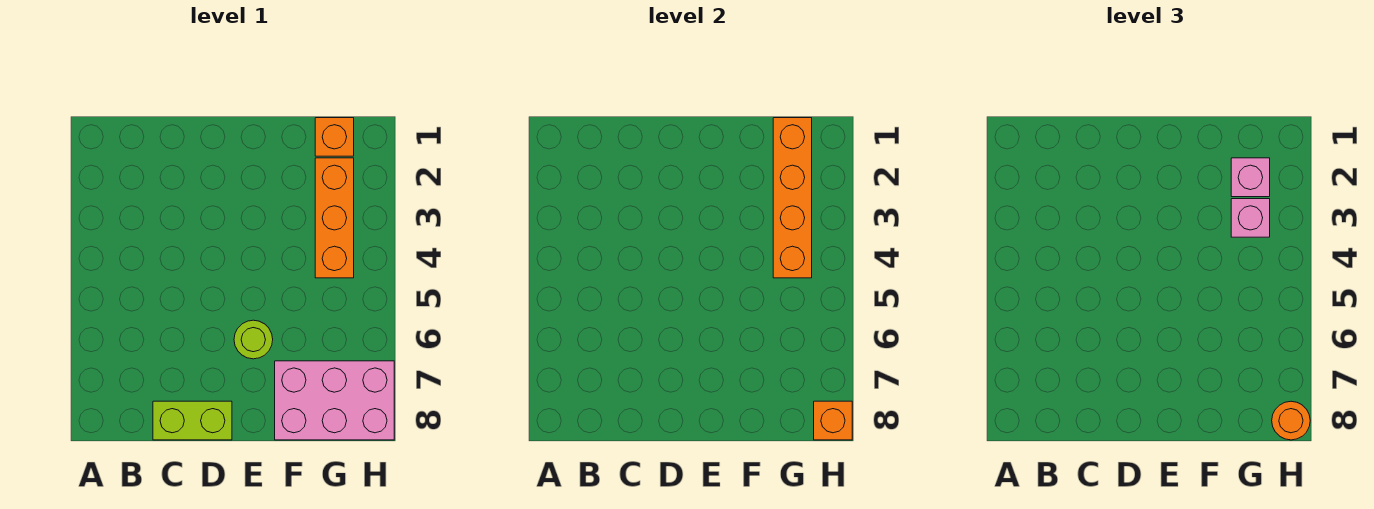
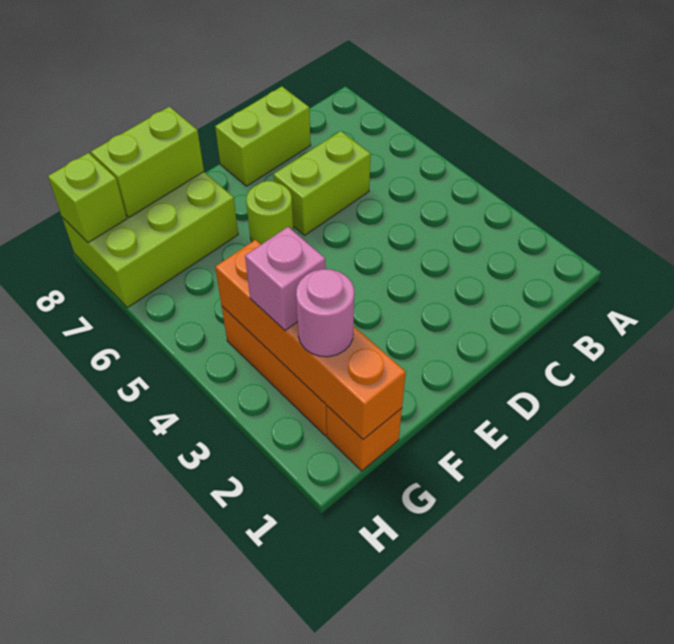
none -> lime 1x2 brick [273,131,371,235]
pink 2x3 brick [275,361,394,440] -> lime 2x3 brick [62,172,238,308]
none -> lime 1x2 brick [91,107,204,217]
pink 1x1 brick [1231,158,1270,197] -> pink 1x1 round brick [296,269,354,357]
orange 1x1 brick [814,401,852,440] -> lime 1x1 brick [48,153,127,243]
orange 1x1 round brick [1272,401,1310,440] -> none

